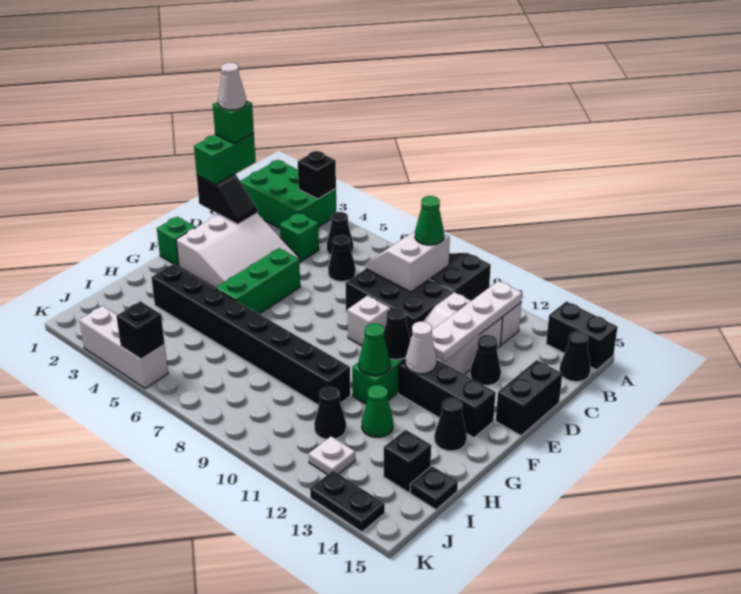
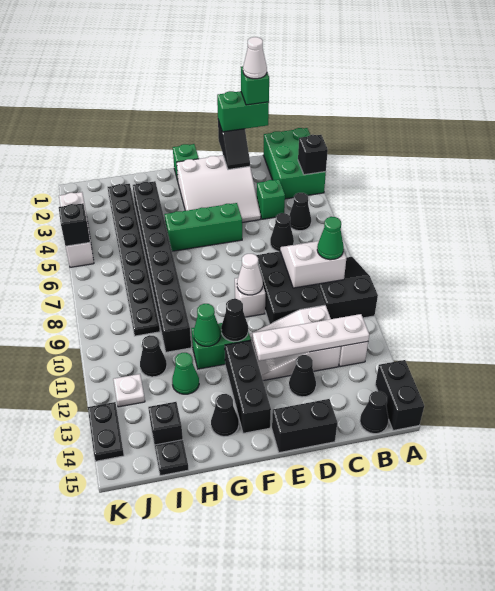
white 1x1 cone [405,321,437,374] -> white 1x1 cone moved to [237,254,263,295]
none -> black 1x8 plate [108,184,160,336]

